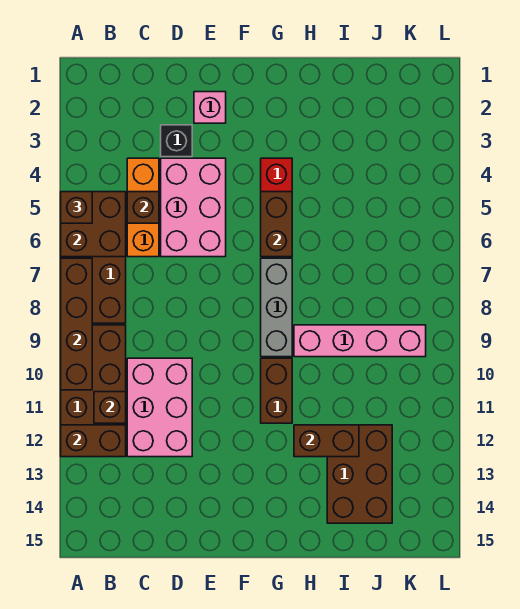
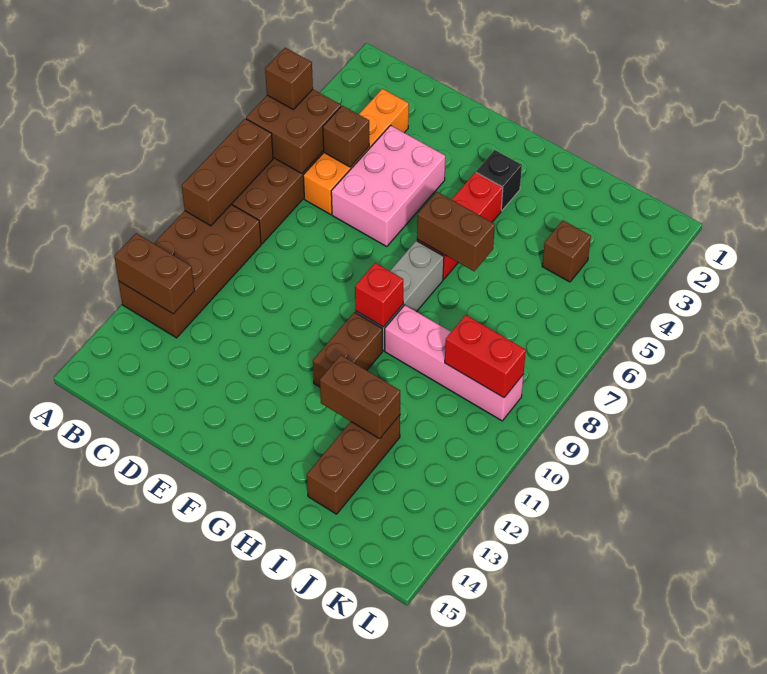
brown 1x4 brick [61,258,92,390] -> brown 1x3 brick [182,119,273,226]
brown 1x1 brick [94,392,126,423] -> brown 1x1 brick moved to [542,221,591,282]
orange 1x3 brick [127,158,159,257] -> orange 1x4 brick [303,89,409,214]
pink 2x3 brick [127,358,192,457] -> none
black 1x1 brick [161,125,192,157] -> black 1x1 brick moved to [476,150,522,211]
pink 1x1 brick [194,92,226,123] -> none
brown 1x2 brick [261,192,292,257] -> brown 1x2 brick turned to [417,192,495,271]
none -> red 1x1 brick [355,263,403,327]
brown 2x3 brick [327,425,392,523] -> brown 1x3 brick [307,415,400,514]
none -> red 1x2 brick [445,315,526,398]

